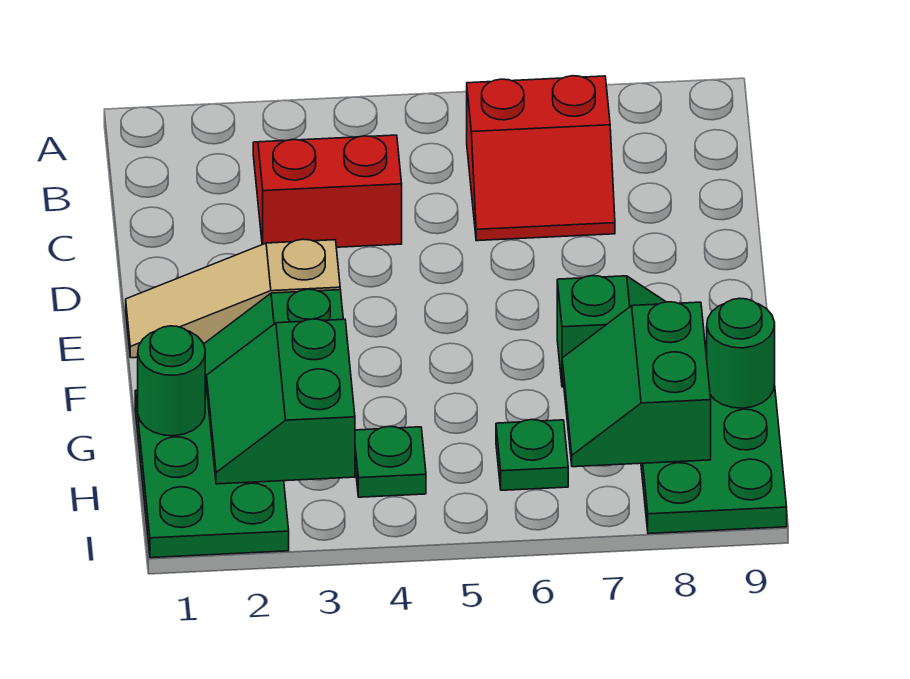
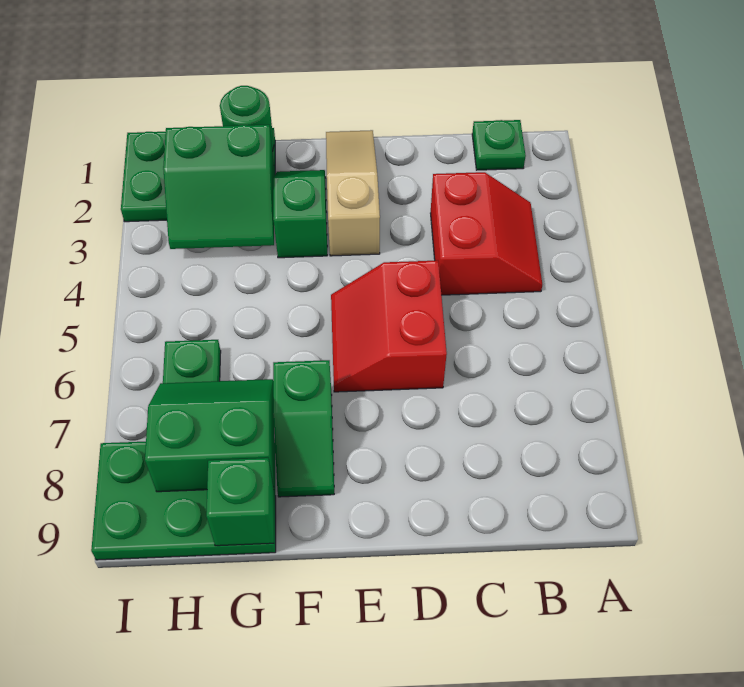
red 2x2 slope [467,76,615,241] -> red 2x2 slope moved to [331,260,447,392]
green 2x2 slope [207,319,355,484] -> green 2x2 slope turned to [163,125,274,249]
green 1x1 round brick [707,298,775,408] -> green 1x1 brick [206,458,274,546]
green 1x1 plate [355,427,426,497] -> green 1x1 plate moved to [472,120,526,170]

